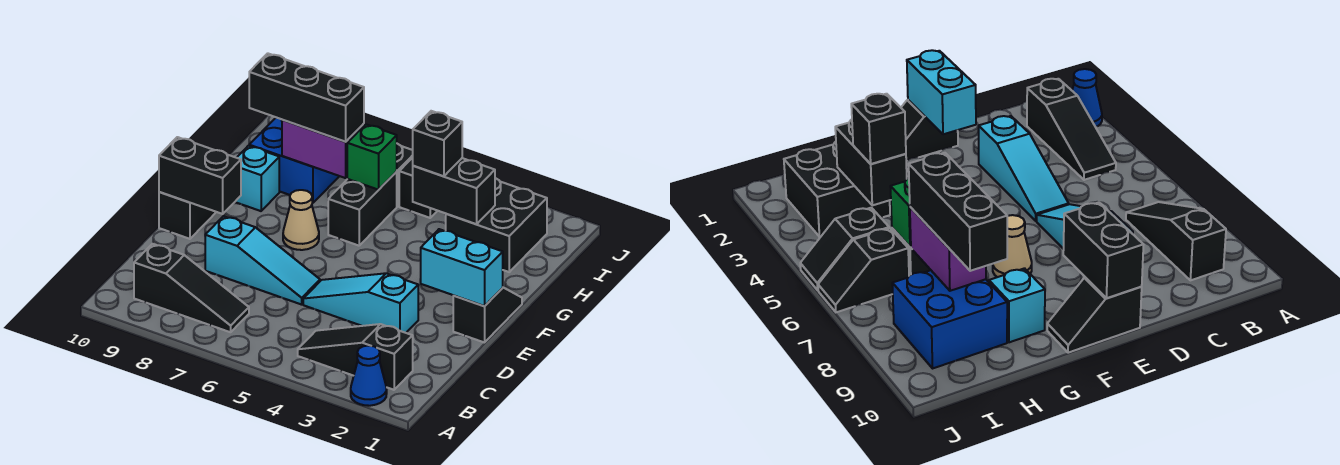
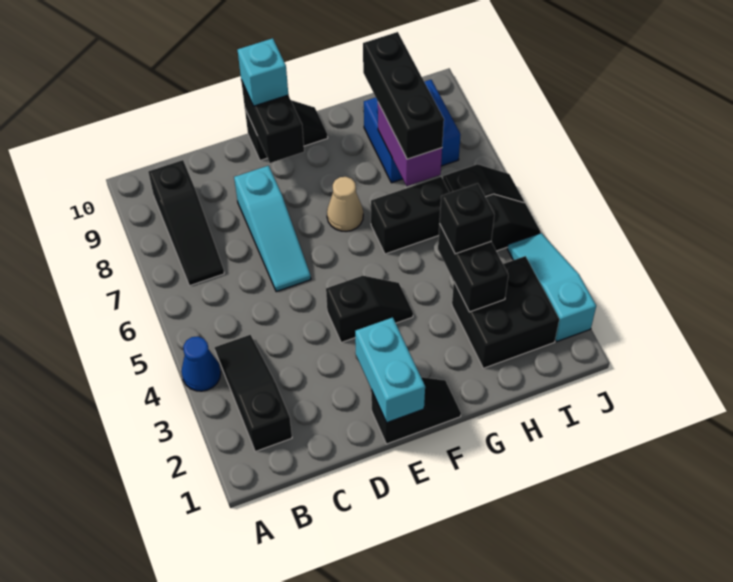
blue 1x1 cone [351,346,387,406] -> blue 1x1 cone moved to [181,336,221,391]
cyan 1x3 slope [303,273,418,333] -> cyan 1x3 slope moved to [507,233,596,342]
none -> black 1x2 slope [326,276,413,343]
cyan 1x1 brick [235,146,279,211] -> cyan 1x1 brick moved to [238,38,288,106]
green 1x1 brick [347,124,397,190] -> none

